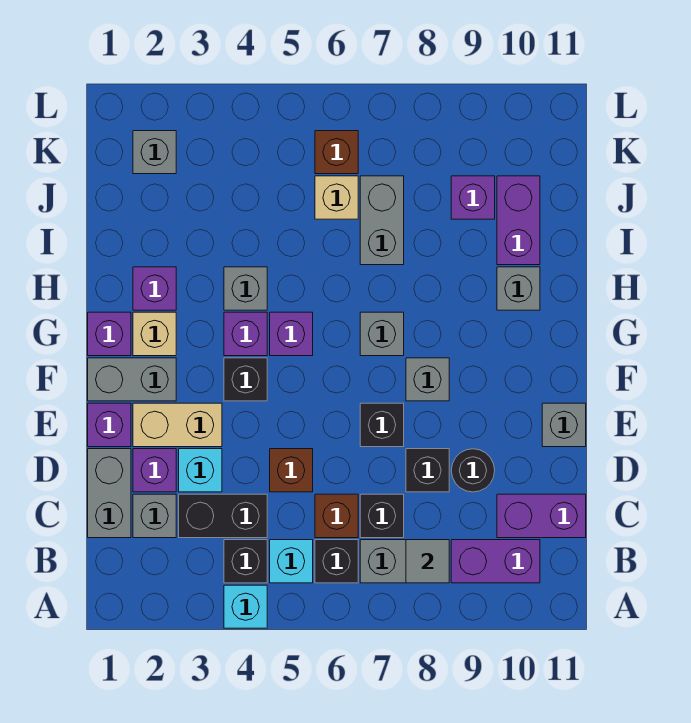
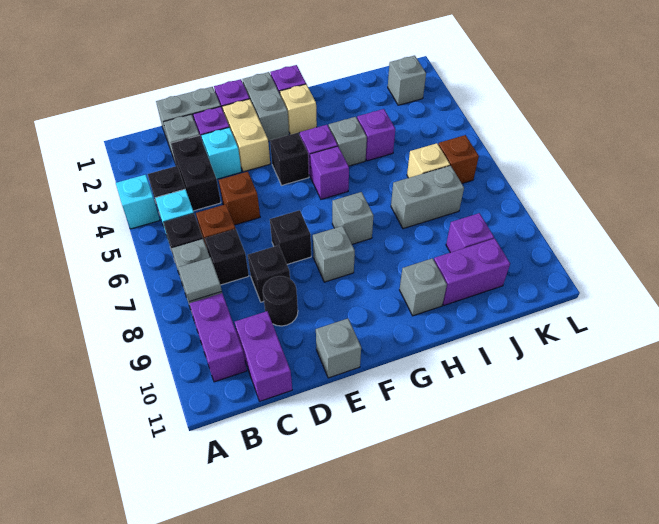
purple 1x1 brick [133,267,176,310] -> purple 1x1 brick moved to [357,109,395,161]

